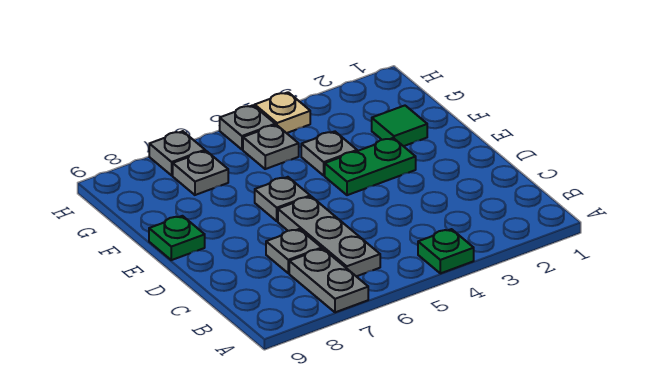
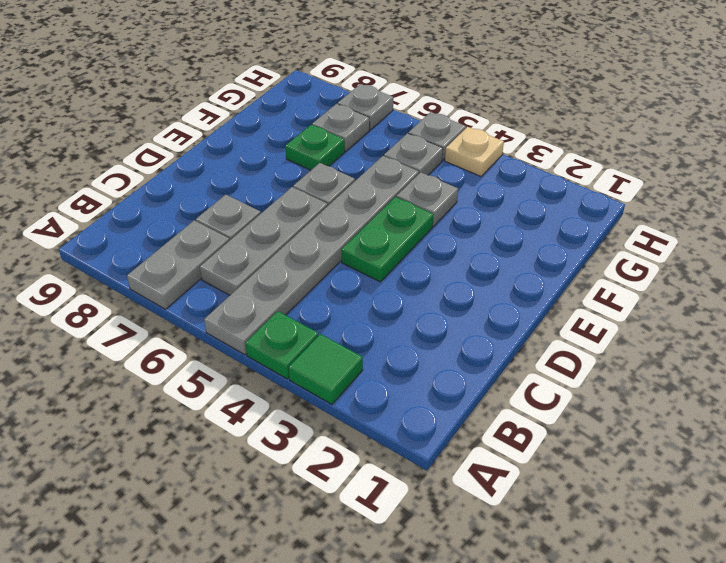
none -> grey 1x6 plate [204,156,419,355]
green 1x2 plate [325,138,416,195] -> green 1x2 plate turned to [341,197,433,282]
green 1x1 plate [149,216,205,260] -> green 1x1 plate moved to [285,125,345,170]
green 1x1 tile [372,106,427,146] -> green 1x1 tile moved to [289,334,363,404]

